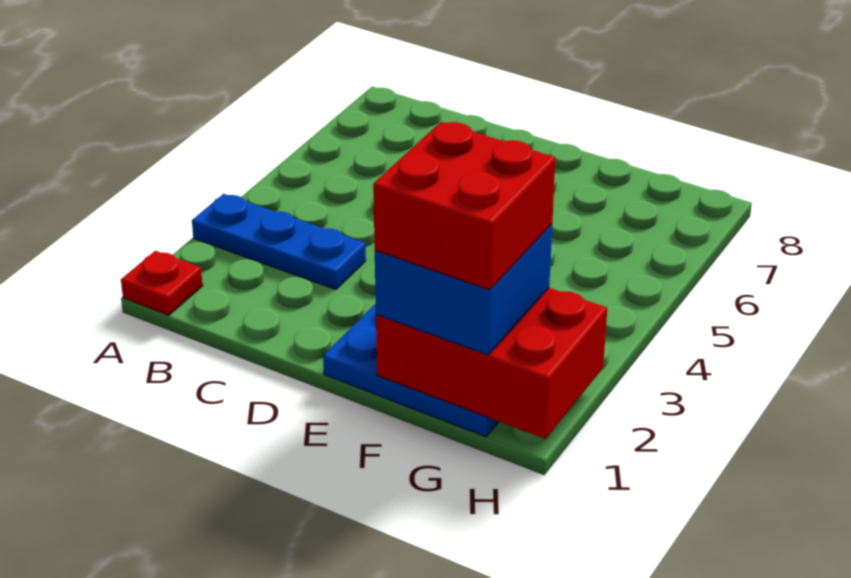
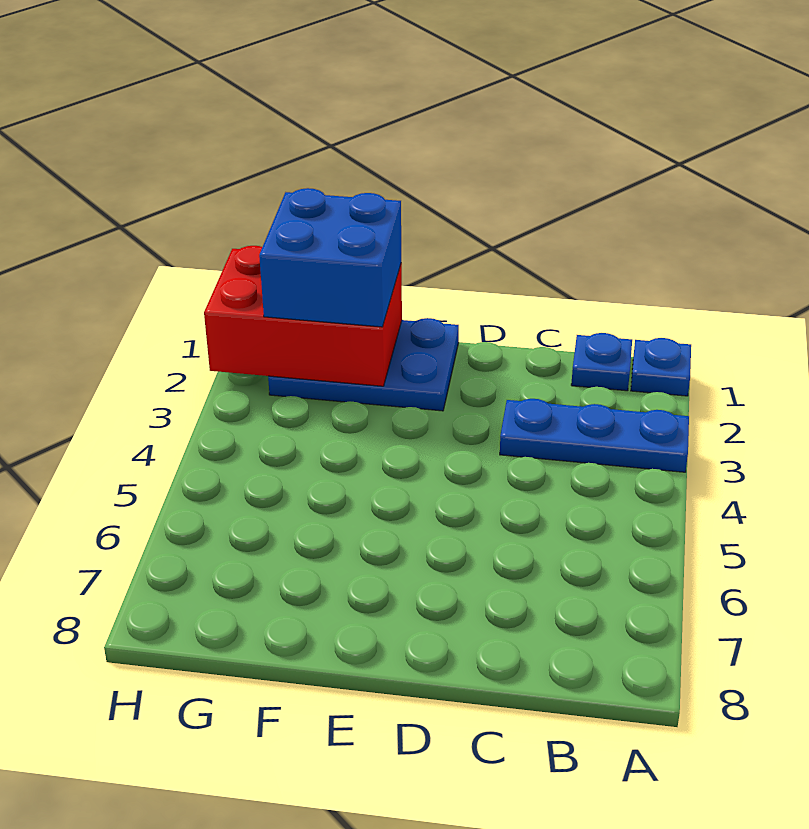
red 1x1 plate [121,251,203,315] -> blue 1x1 plate [631,338,691,396]
none -> blue 1x1 plate [571,333,632,391]
red 2x2 brick [373,122,556,290] -> none

